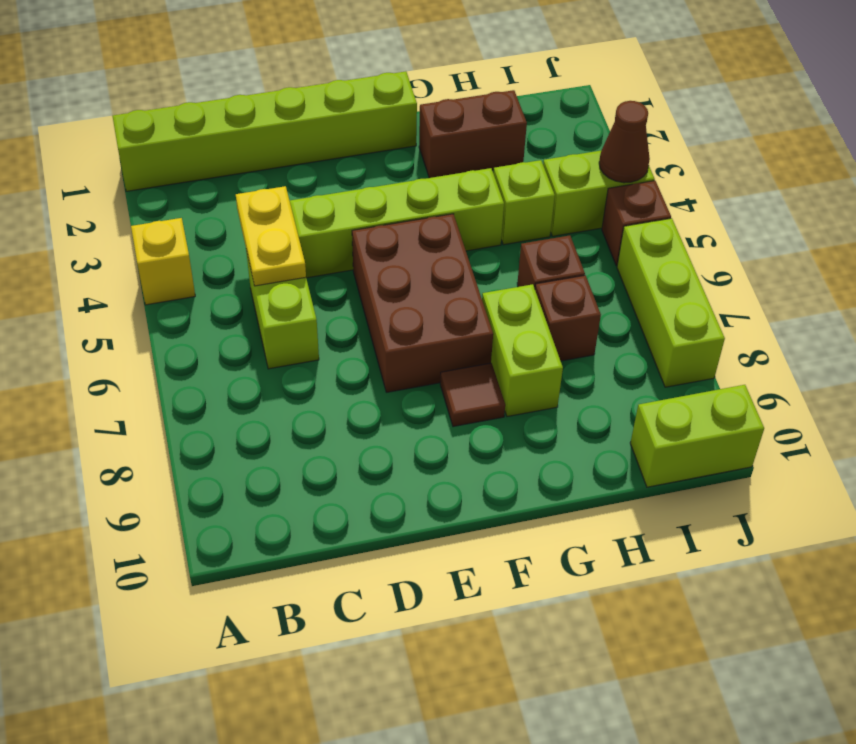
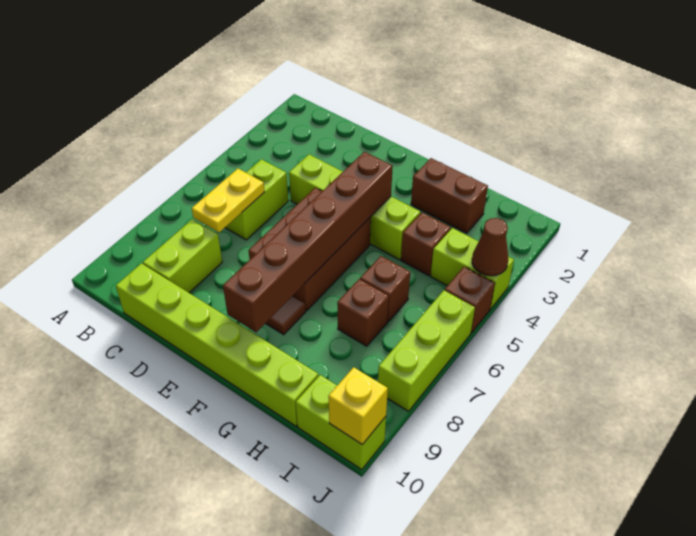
lime 1x6 brick [112,71,417,191] -> lime 1x6 brick moved to [116,263,319,426]
yellow 1x1 brick [131,218,195,305] -> yellow 1x1 brick moved to [328,367,388,445]
yellow 1x2 plate [236,186,306,286] -> yellow 1x2 plate moved to [192,169,265,232]
none -> brown 1x6 brick [223,152,393,332]
lime 1x2 brick [482,284,563,417] -> lime 1x2 brick moved to [143,219,222,293]
lime 1x1 brick [493,160,555,245] -> brown 1x1 brick [401,213,451,276]

